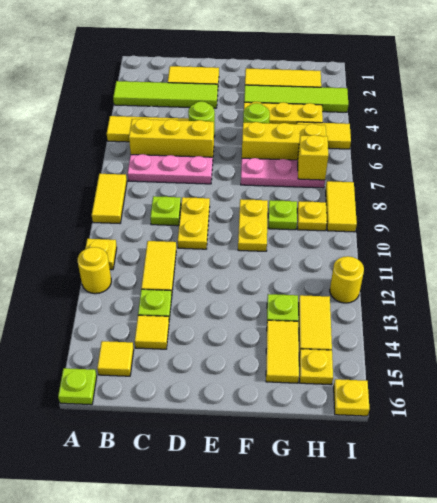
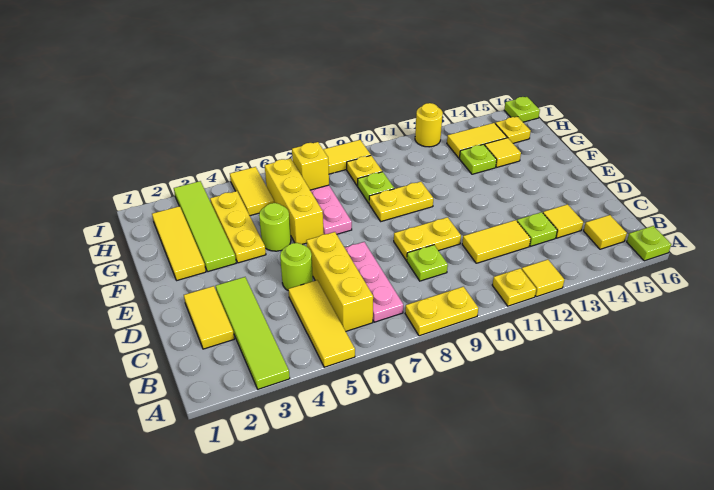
yellow 1x2 tile [92,174,127,223] -> yellow 1x2 plate [405,287,478,336]
yellow 1x1 round brick [78,247,111,294] -> yellow 1x1 tile [522,260,564,297]
yellow 1x2 tile [266,320,299,383] -> yellow 1x1 tile [485,138,521,167]
yellow 1x1 plate [334,379,369,416] -> lime 1x1 plate [504,97,540,122]

